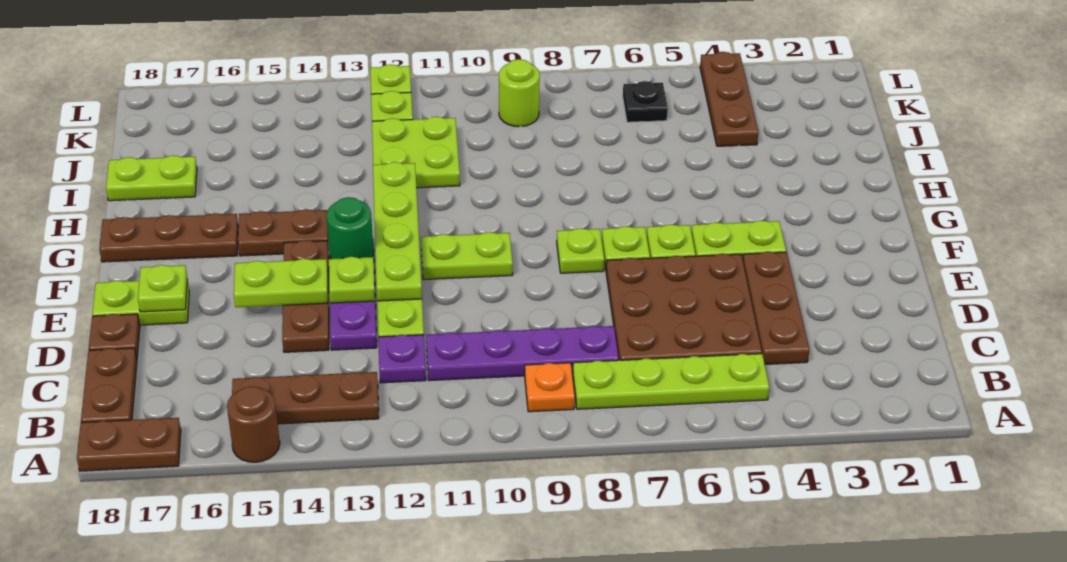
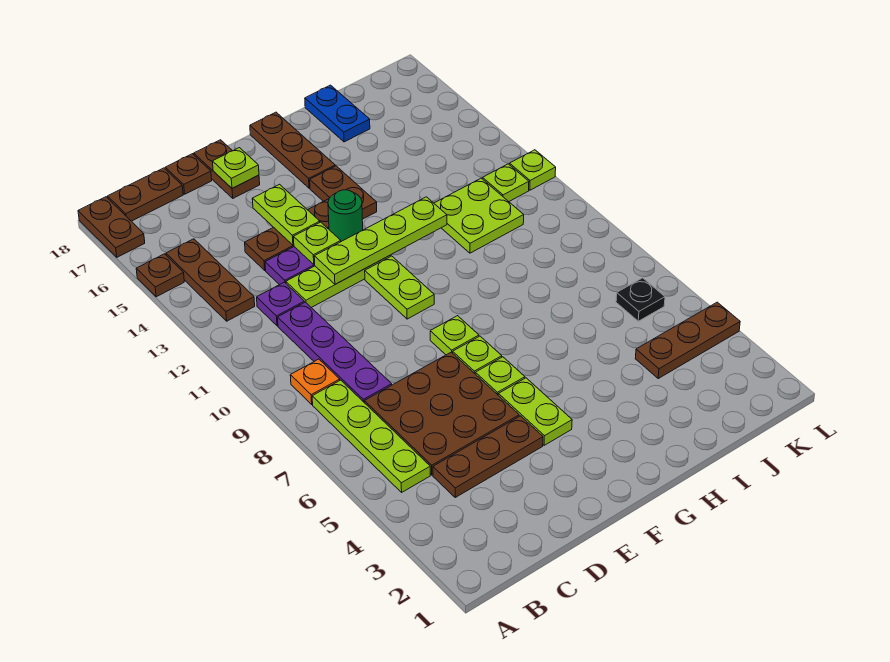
brown 1x1 round brick [227,386,280,462] -> brown 1x1 plate [136,254,184,297]
lime 1x2 plate [92,279,189,325] -> brown 1x2 plate [194,140,260,198]
lime 1x2 plate [106,155,197,201] -> blue 1x2 plate [305,85,370,142]
lime 1x1 round brick [499,59,540,127] -> none

